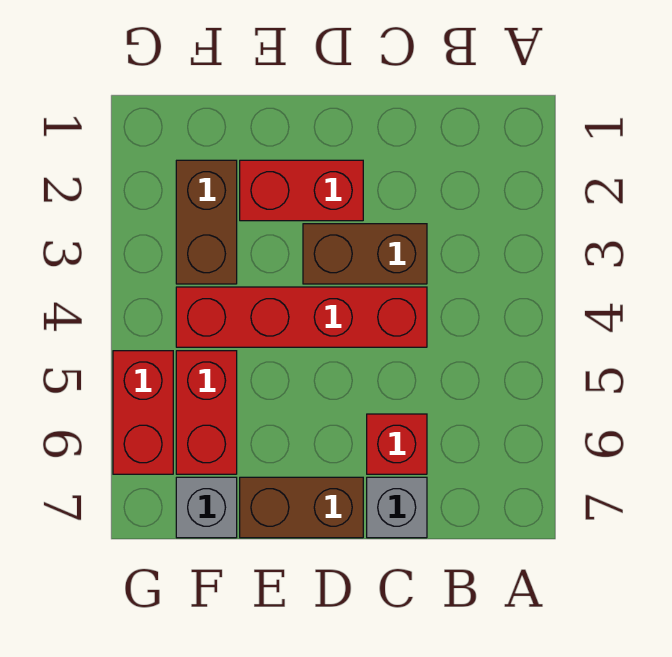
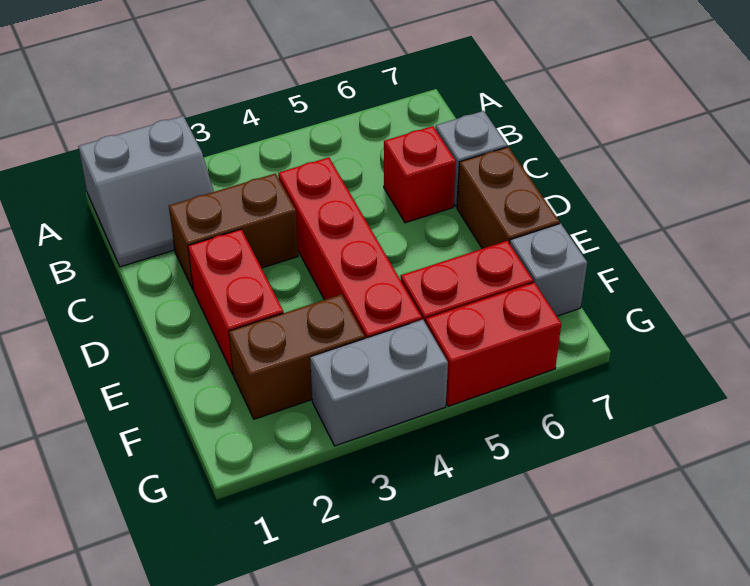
none -> grey 2x2 slope [78,116,214,267]
brown 1x2 brick [303,224,427,284] -> brown 1x2 brick turned to [169,173,298,289]
none -> grey 1x2 brick [310,320,448,446]

